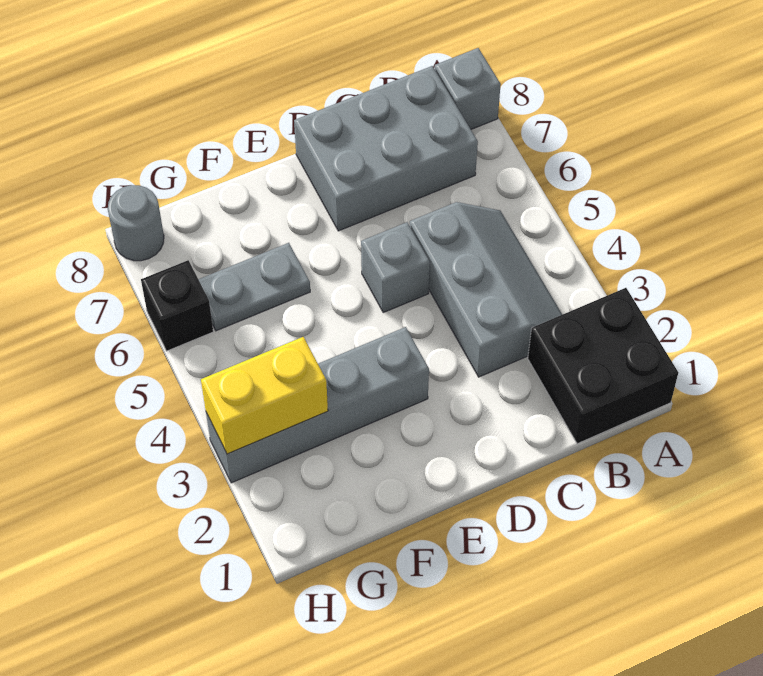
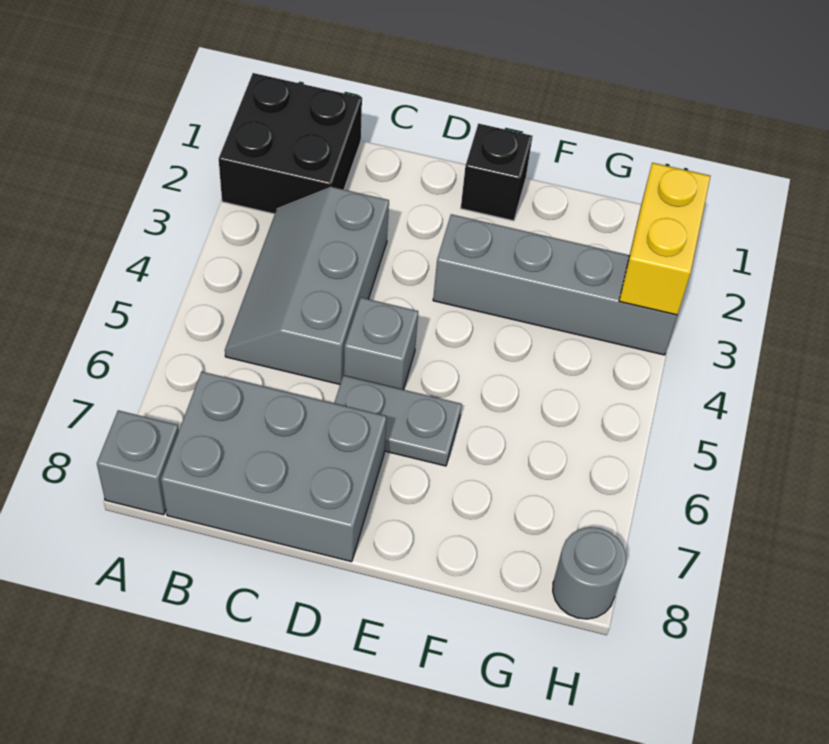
grey 1x2 plate [198,243,310,331] -> grey 1x2 plate moved to [334,375,462,466]
yellow 1x2 brick [201,337,328,454] -> yellow 1x2 brick turned to [619,163,710,315]
black 1x1 brick [141,260,213,351] -> black 1x1 brick moved to [461,124,532,221]

